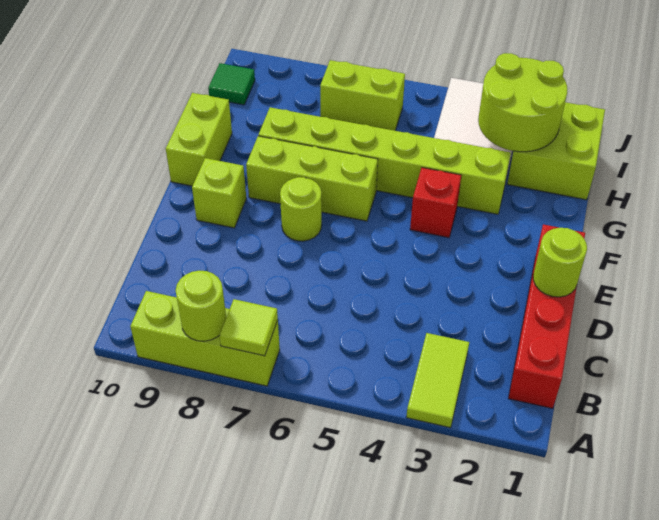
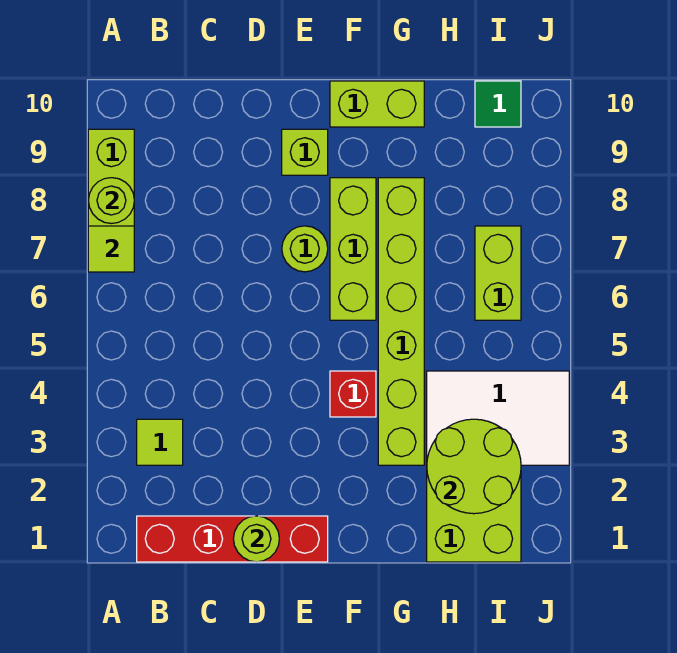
lime 1x2 tile [406,333,469,428] -> lime 1x1 tile [137,419,183,465]

